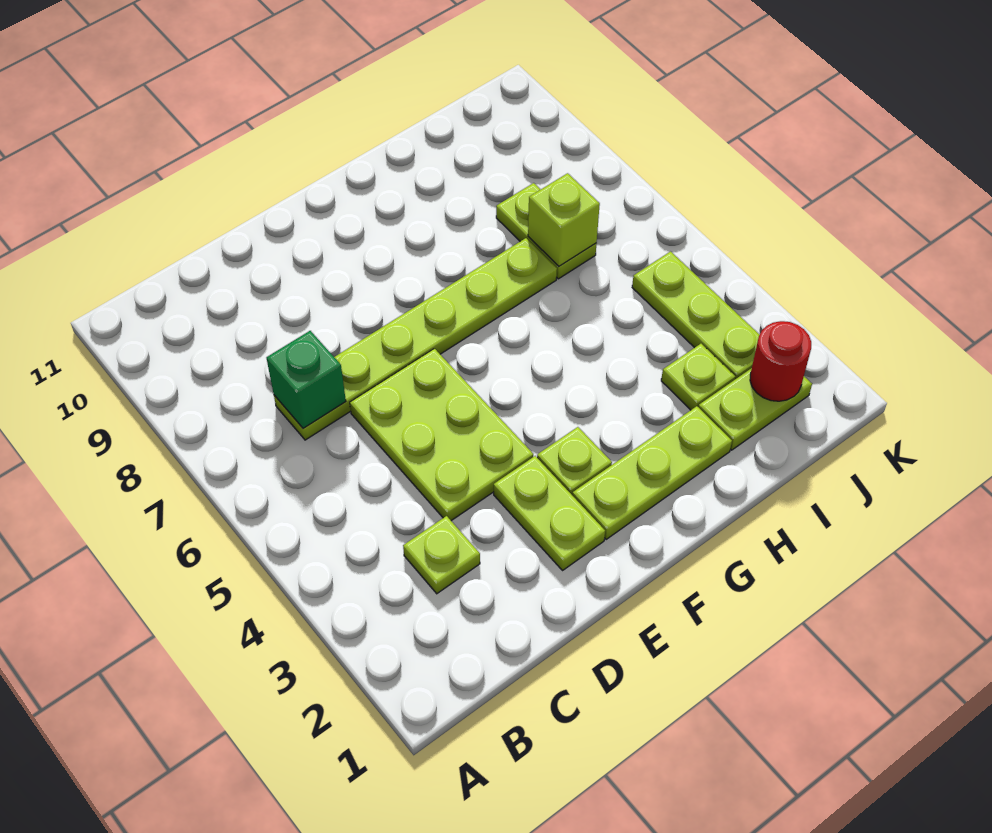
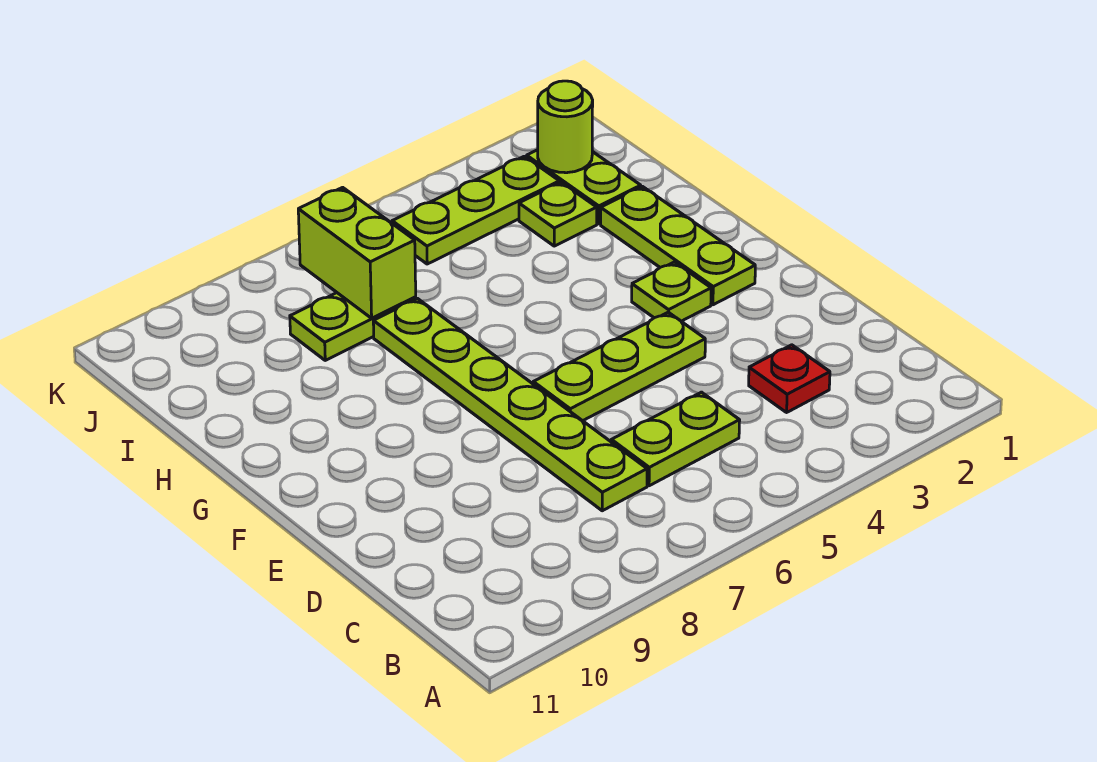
lime 1x1 plate [403,516,480,594] -> red 1x1 plate [749,345,830,412]
green 1x1 brick [266,331,346,428] -> none
lime 2x3 plate [350,349,533,521] -> lime 1x3 plate [533,312,705,421]
lime 1x2 plate [494,456,605,570] -> lime 1x2 plate moved to [611,392,740,486]
lime 1x1 brick [528,173,600,266] -> lime 1x2 brick [298,187,416,318]
red 1x1 round brick [750,321,811,401] -> lime 1x1 round brick [538,81,593,173]

